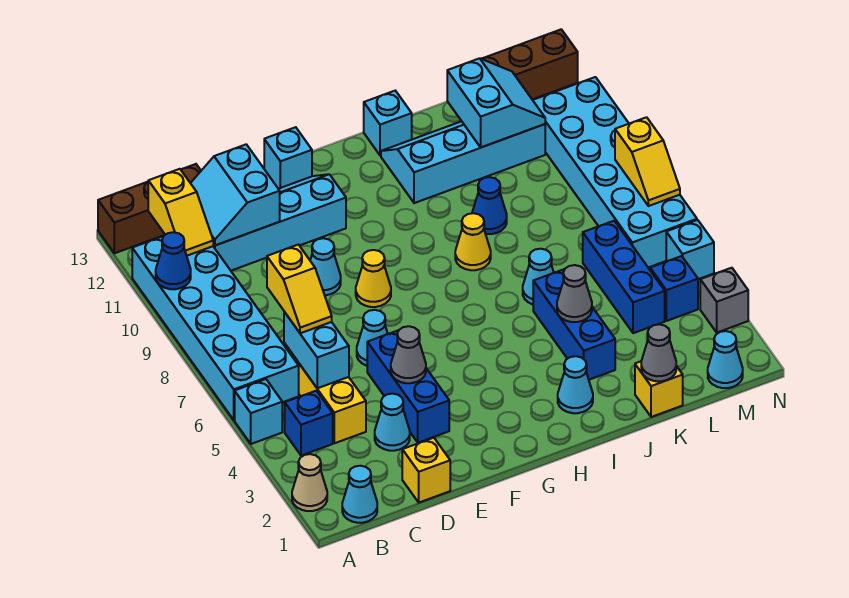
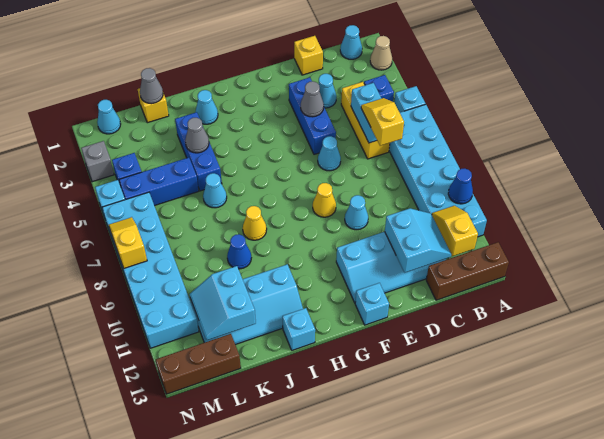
blue 1x3 brick [583,221,665,333] -> blue 1x3 brick turned to [119,158,199,206]

